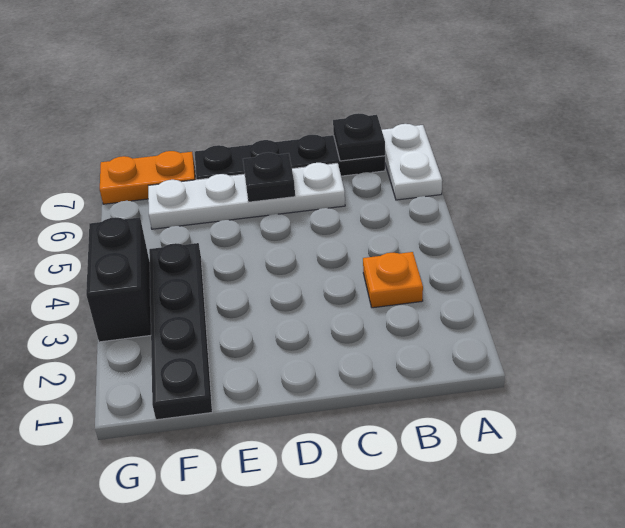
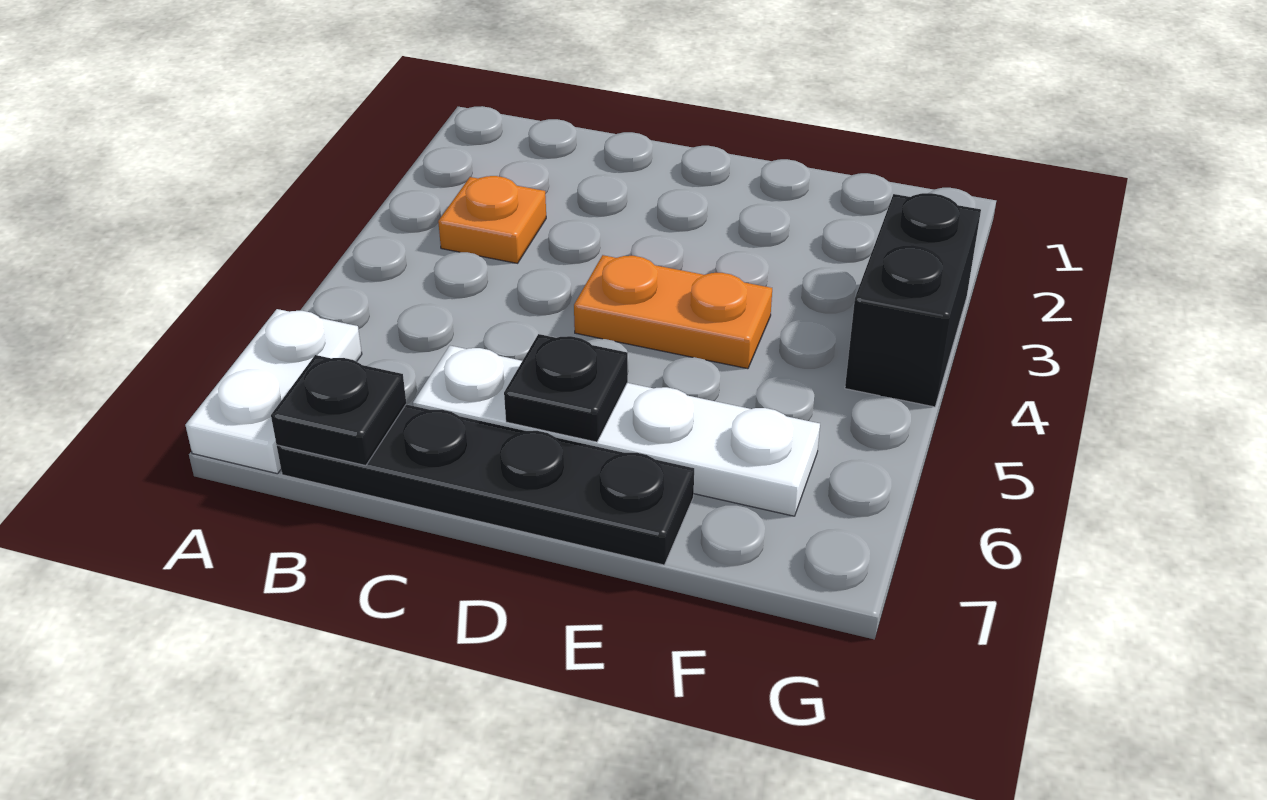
black 1x4 plate [149,243,212,420] -> none
orange 1x2 plate [100,151,195,204] -> orange 1x2 plate moved to [574,255,772,369]

